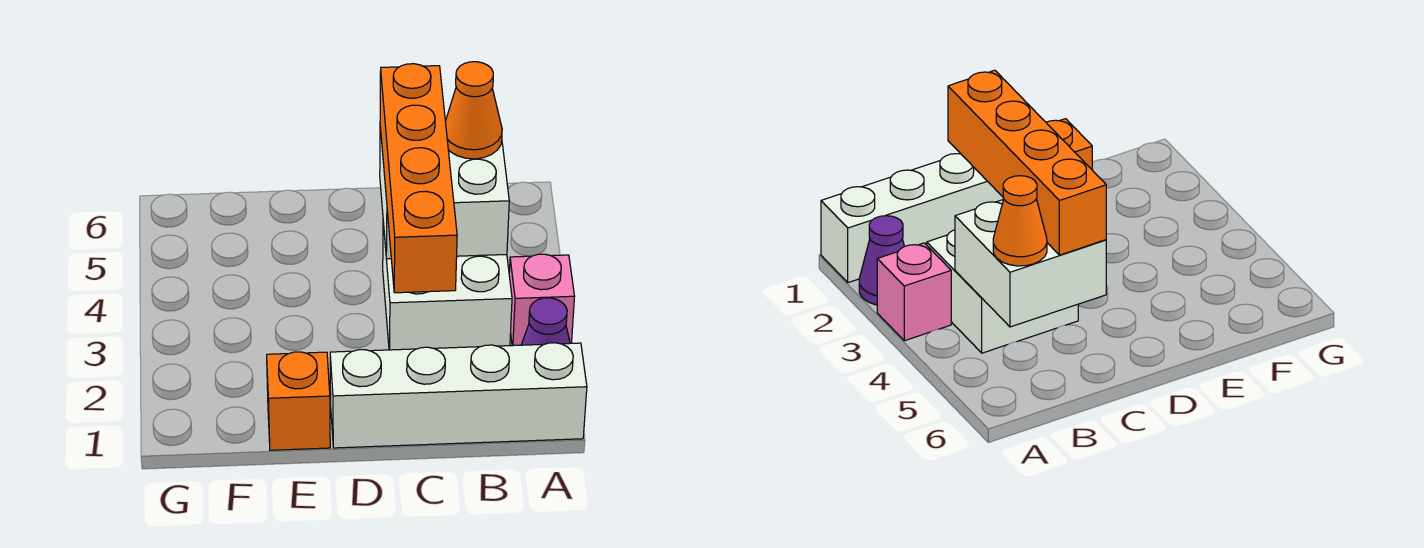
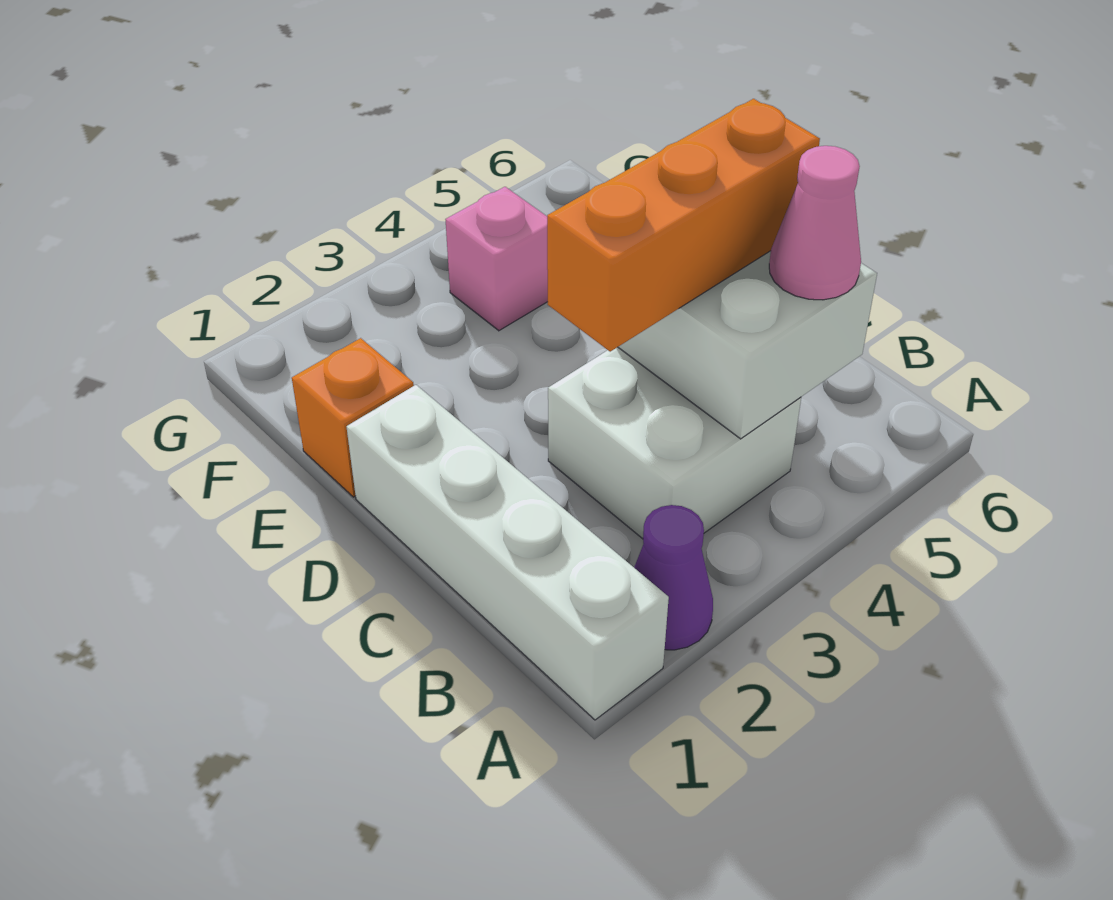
pink 1x1 brick [509,254,575,346] -> pink 1x1 brick moved to [445,187,548,331]
orange 1x1 cone [445,62,502,159] -> pink 1x1 cone [769,146,861,300]
orange 1x4 brick [380,64,457,293] -> orange 1x3 brick [547,99,820,352]

